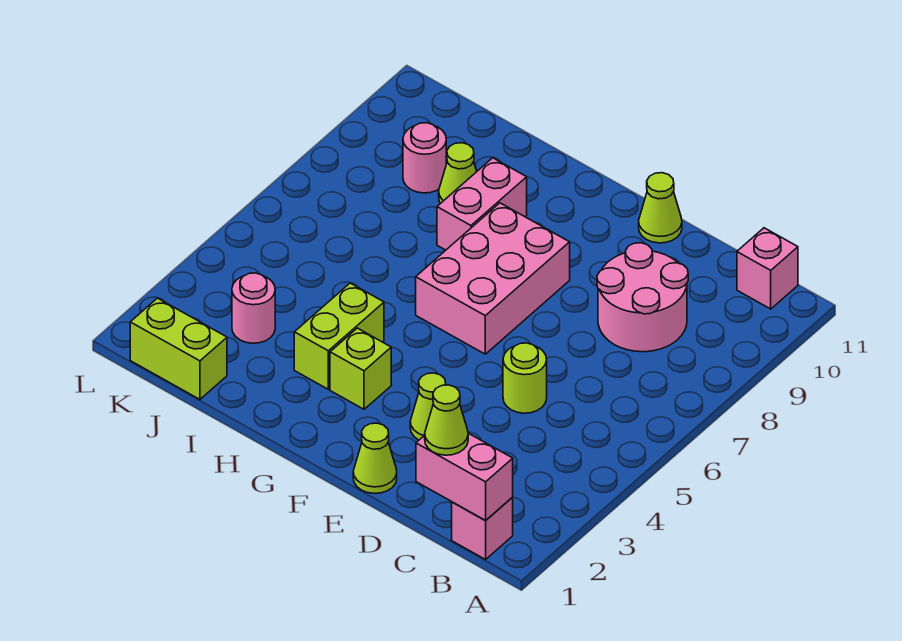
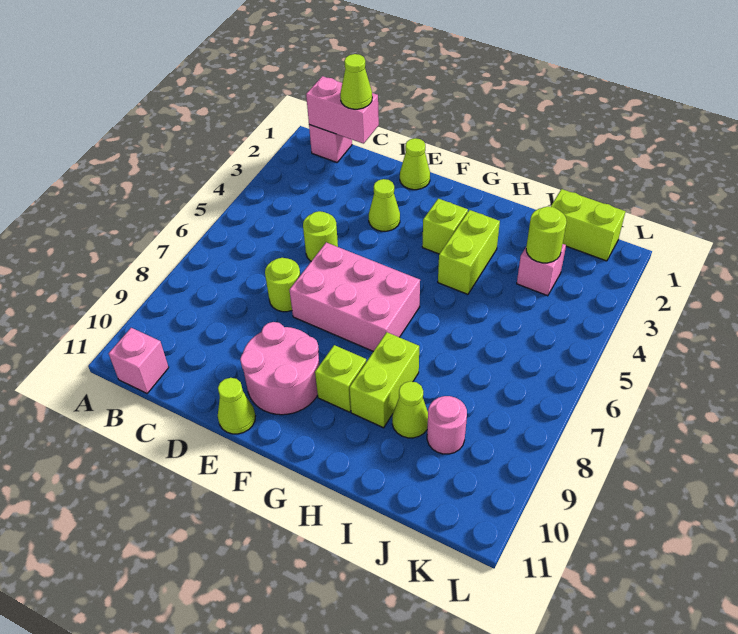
pink 2x2 round brick [597,243,688,352] -> pink 2x2 round brick moved to [240,322,319,415]
none -> lime 1x1 round brick [265,258,300,312]
pink 2x3 brick [416,203,570,354] -> pink 2x3 brick turned to [290,242,420,351]
none -> lime 1x1 brick [315,345,367,412]
pink 1x2 brick [437,158,527,250] -> lime 1x2 brick [350,332,419,428]
pink 1x1 round brick [232,273,275,343] -> pink 1x1 brick [517,244,566,296]
none -> lime 1x1 round brick [526,206,567,263]

